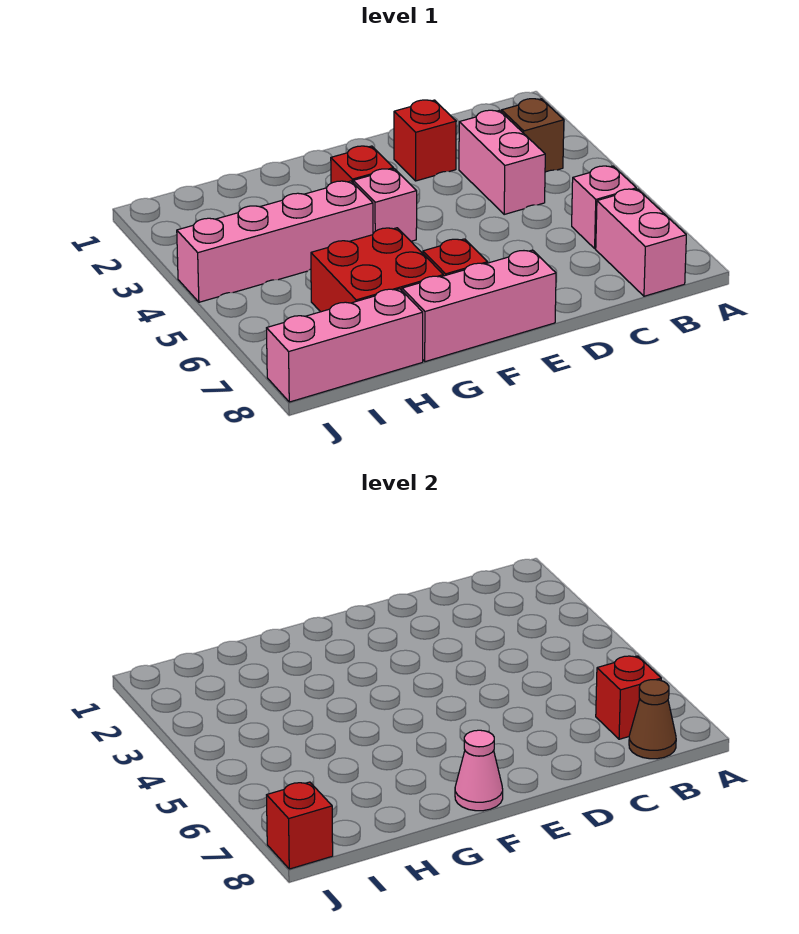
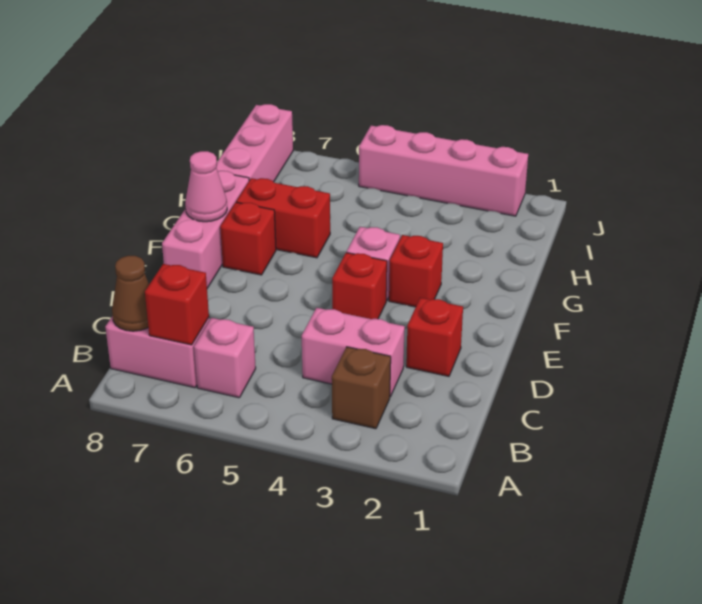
pink 1x4 brick [177,181,373,302] -> pink 1x4 brick turned to [359,125,528,216]
red 2x2 brick [311,228,443,312] -> red 1x2 brick [236,178,330,258]
red 1x1 brick [267,782,333,869] -> red 1x1 brick moved to [332,253,387,319]

